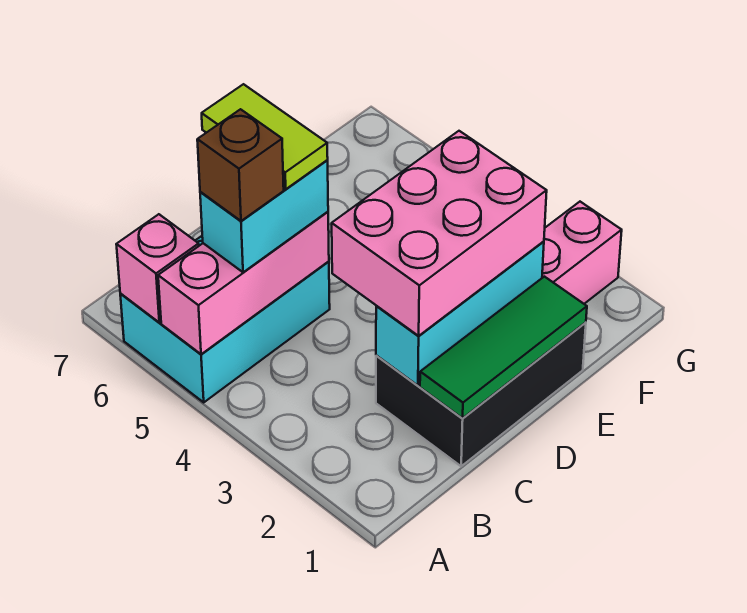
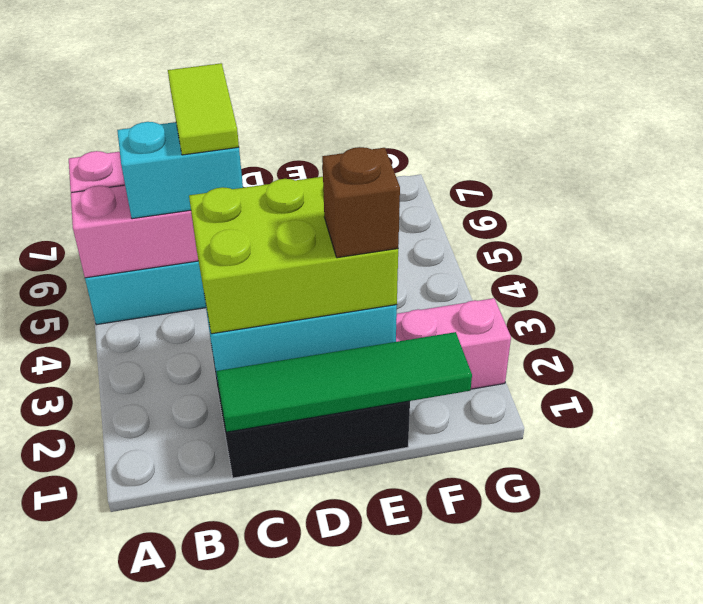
brown 1x1 brick [197,109,284,221] -> brown 1x1 brick moved to [322,147,400,258]
green 1x3 tile [420,277,587,418] -> green 1x4 tile [216,332,472,432]
pink 2x3 brick [332,131,547,336] -> lime 2x3 brick [189,177,398,334]

